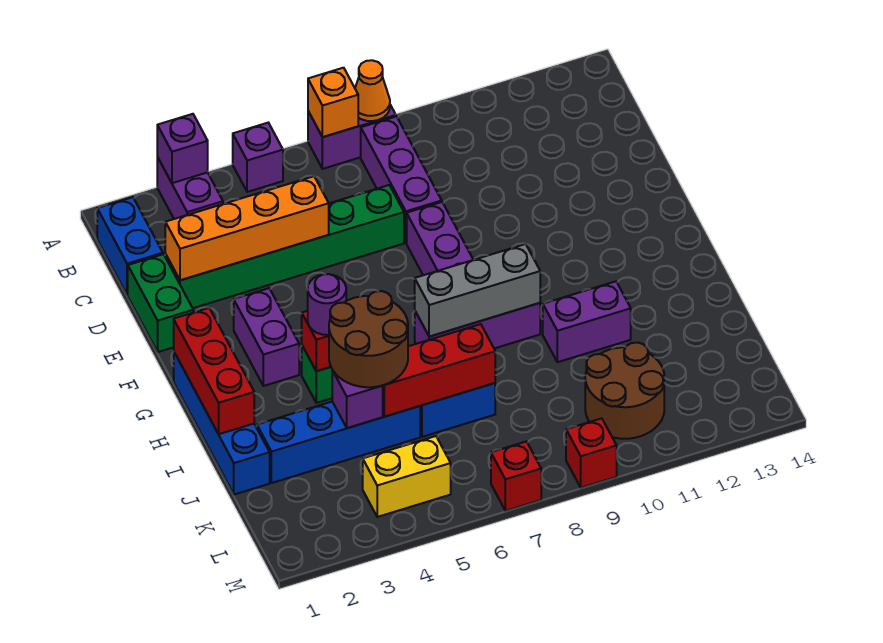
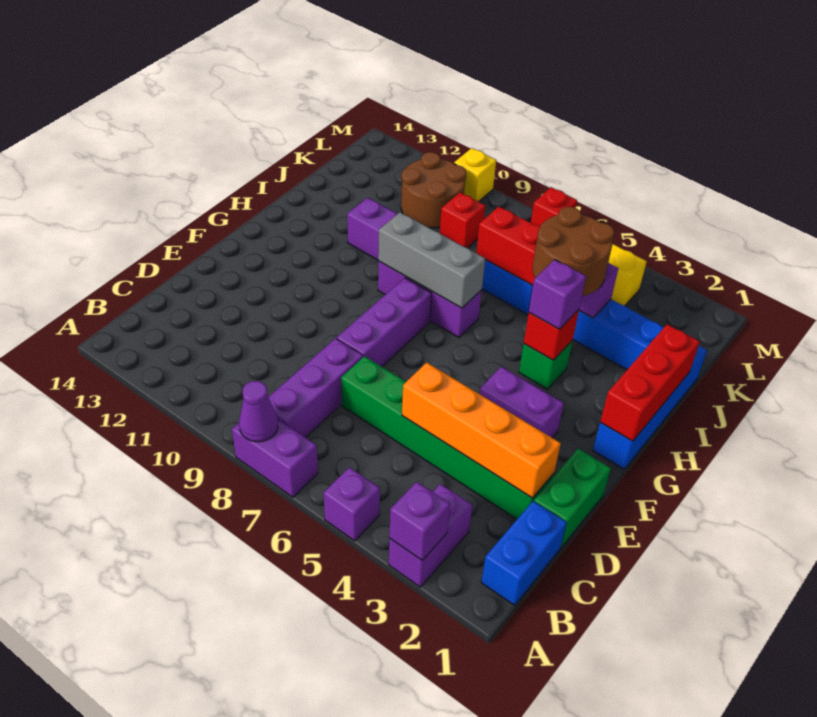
orange 1x1 brick [308,68,358,137] -> none
orange 1x1 cone [355,60,390,121] -> purple 1x1 cone [239,381,278,442]
purple 1x2 brick [234,288,299,386] -> purple 1x2 brick turned to [480,367,564,438]
purple 1x1 round brick [308,274,346,335] -> purple 1x1 brick [529,260,586,329]
red 1x1 brick [566,418,617,488] -> red 1x1 brick moved to [440,192,485,248]
none -> yellow 1x1 brick [454,148,496,202]

